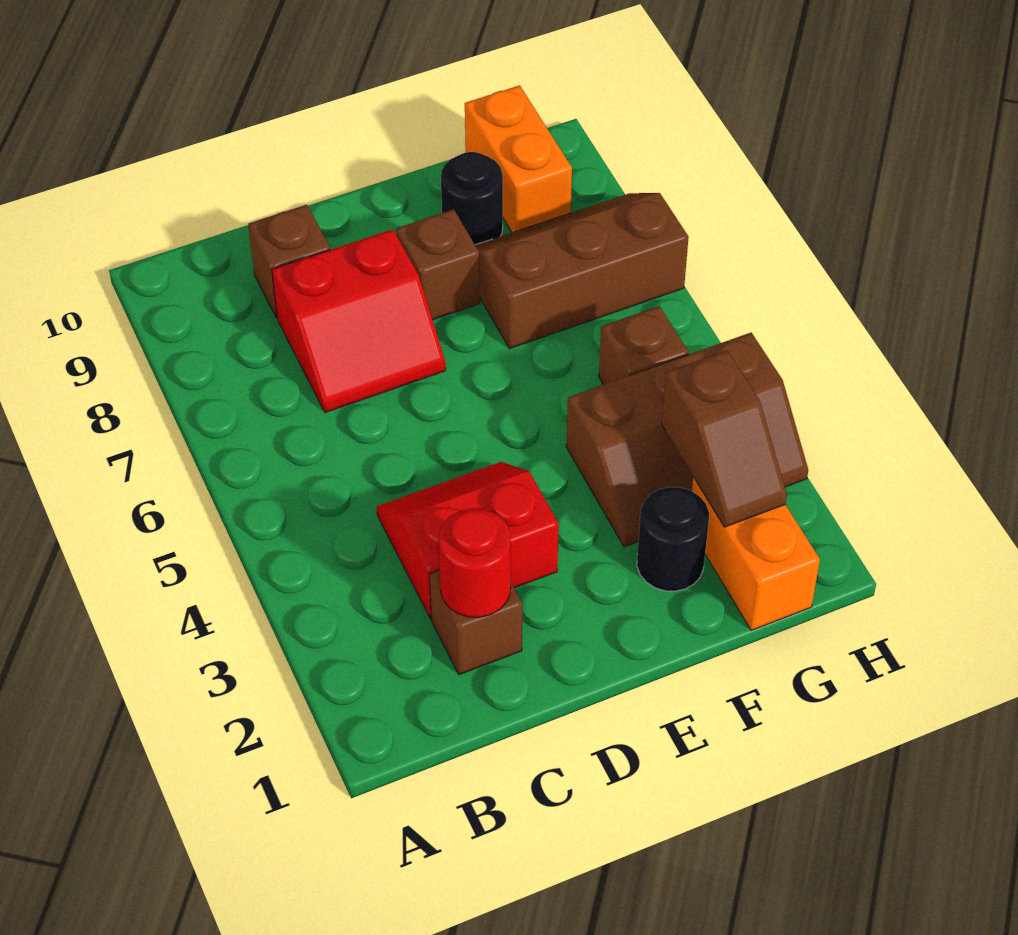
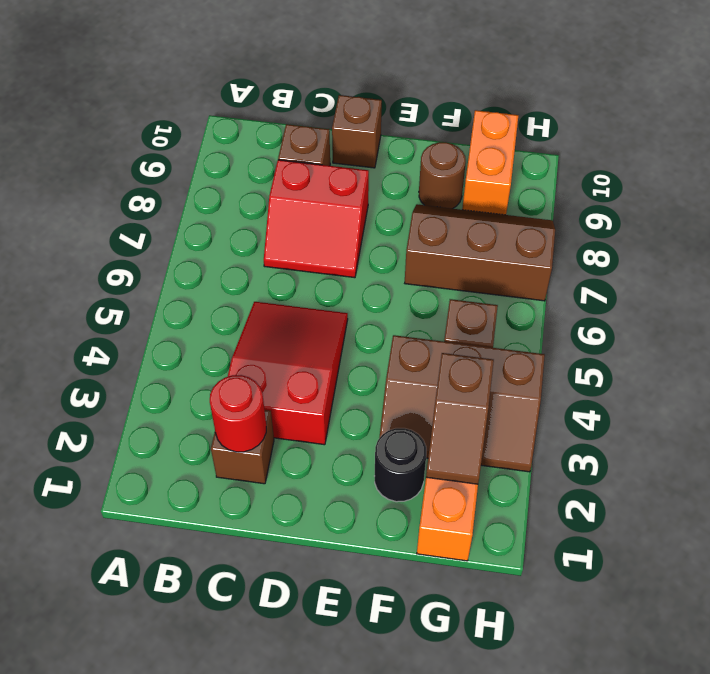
red 2x2 slope [377,462,559,619] -> red 2x3 slope [228,302,348,445]
brown 1x1 brick [396,209,480,320] -> brown 1x1 brick moved to [332,95,382,168]
black 1x1 round brick [441,152,503,245] -> brown 1x1 round brick [419,142,466,209]

